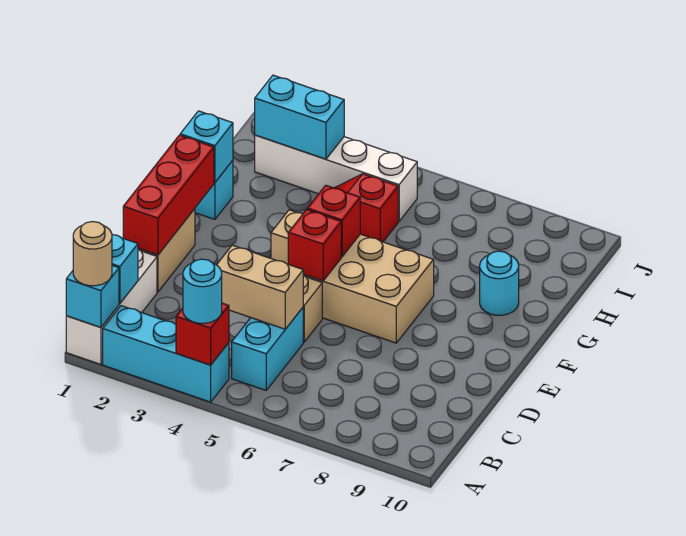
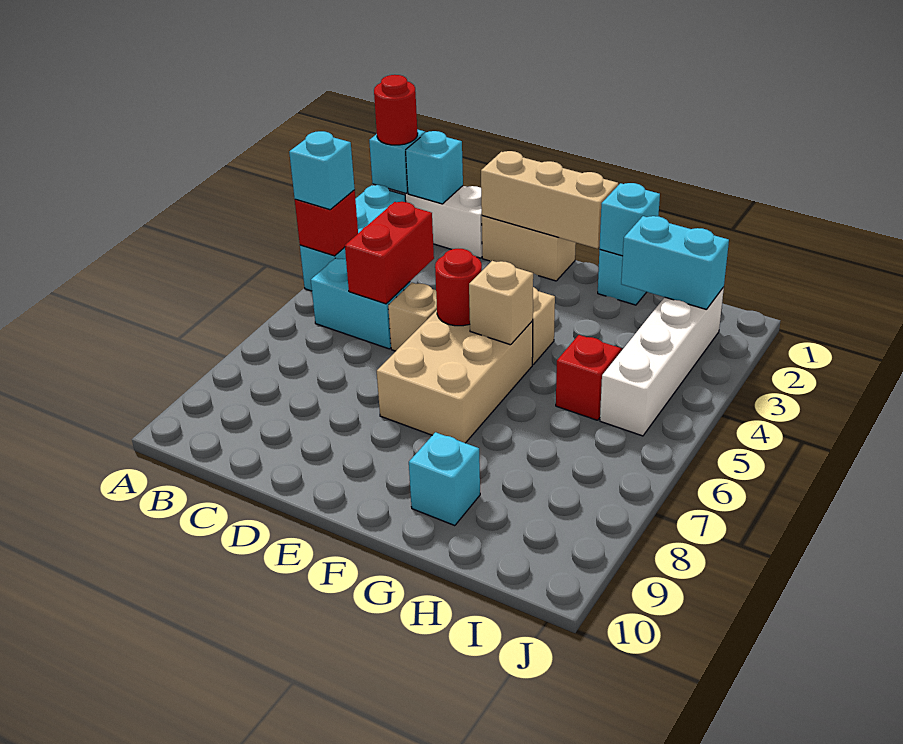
tan 1x1 round brick [73,222,112,286] -> red 1x1 round brick [374,75,418,145]
cyan 1x1 round brick [183,259,222,323] -> cyan 1x1 brick [289,131,355,210]
tan 1x2 brick [217,245,304,329] -> red 1x2 brick [345,202,434,304]
red 1x3 brick [123,135,214,255] -> tan 1x3 brick [481,151,618,249]
red 1x1 brick [288,209,341,281] -> red 1x1 round brick [435,249,482,326]
red 1x1 brick [307,185,360,257] -> tan 1x1 brick [469,261,533,345]
cyan 1x1 round brick [480,251,519,315] -> cyan 1x1 brick [409,432,480,526]
cyan 1x2 brick [255,75,344,159] -> cyan 1x2 brick turned to [621,216,729,310]

